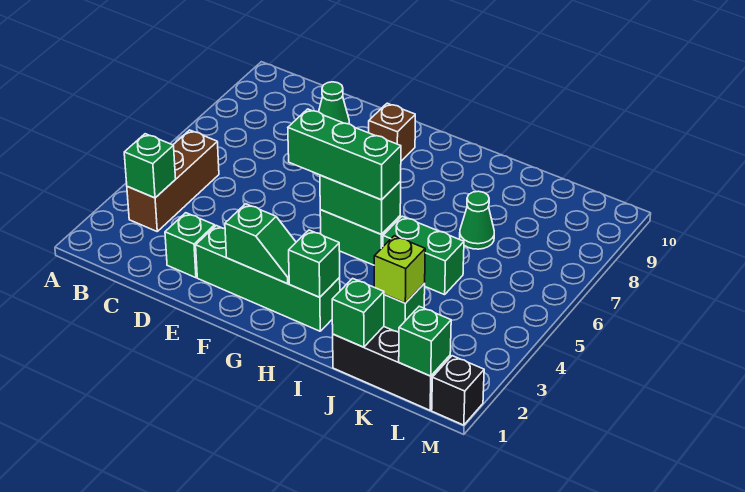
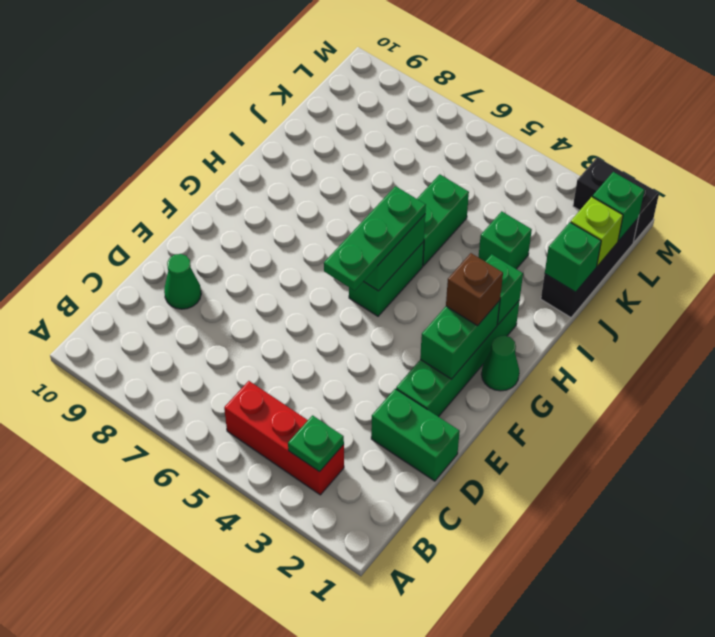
brown 1x3 brick [127,130,219,231] -> red 1x3 brick [224,381,344,495]
green 1x1 brick [124,134,176,198] -> green 1x1 plate [288,415,344,472]
green 1x1 brick [165,213,215,278] -> green 1x2 brick [371,389,460,481]
green 1x2 slope [225,204,296,284] -> green 1x2 brick [420,301,500,379]
green 1x3 brick [288,109,401,200] -> green 1x3 plate [324,186,426,291]
brown 1x1 brick [369,103,415,161] -> brown 1x1 brick moved to [446,253,503,326]
lime 1x1 brick [374,236,425,303] -> lime 1x1 brick moved to [571,197,623,266]
green 1x1 cone [460,191,494,249] -> green 1x1 cone moved to [481,335,519,391]
black 1x1 brick [432,356,484,425] -> black 1x2 brick [573,157,659,242]

